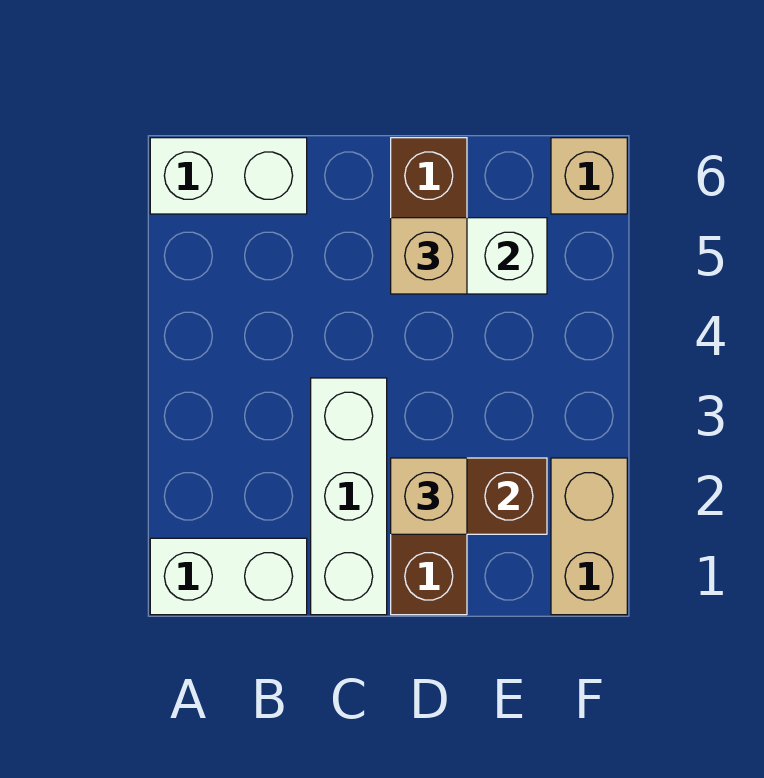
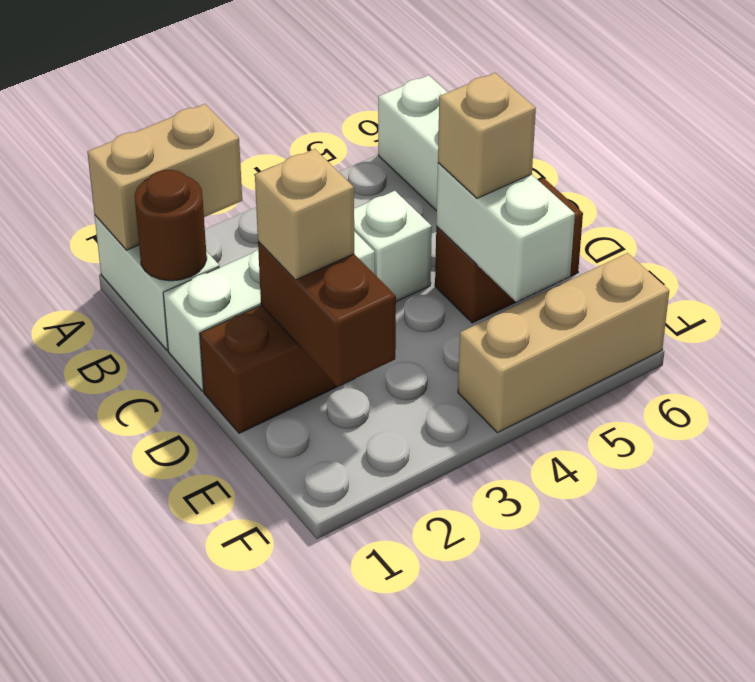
none -> brown 1x1 round brick [135,170,207,281]
none -> white 1x1 brick [354,191,432,302]
tan 1x2 brick [551,458,627,615] -> tan 1x2 brick moved to [87,104,242,250]
tan 1x1 brick [551,138,627,214] -> tan 1x3 brick [458,253,669,433]

